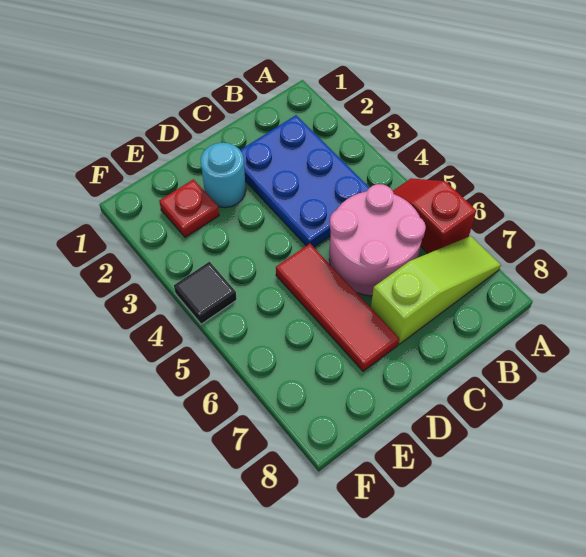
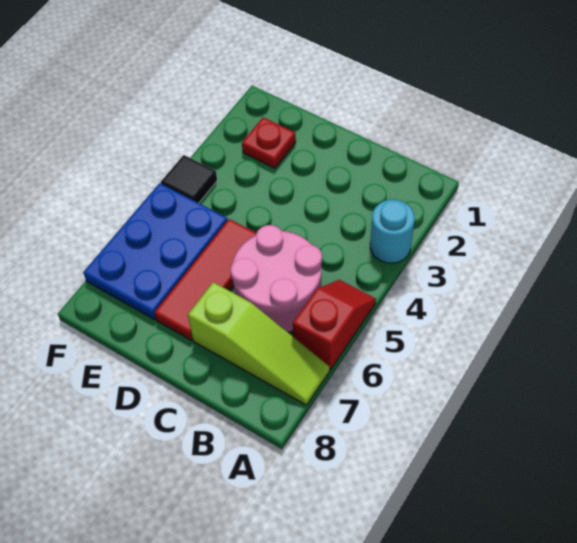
blue 2x3 plate [240,115,369,247] -> blue 2x3 plate moved to [83,183,228,319]
cyan 1x1 round brick [201,143,246,208] -> cyan 1x1 round brick moved to [370,200,415,263]

